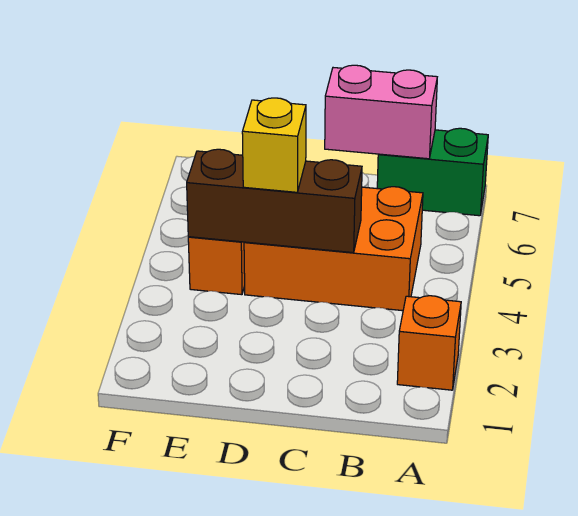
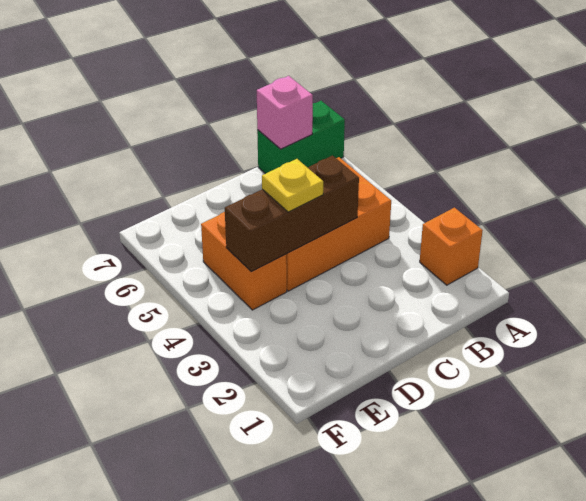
pink 1x2 brick [325,65,437,159] -> pink 1x1 brick [257,76,313,149]
yellow 1x1 brick [242,98,306,192] -> yellow 1x1 plate [262,159,323,212]

